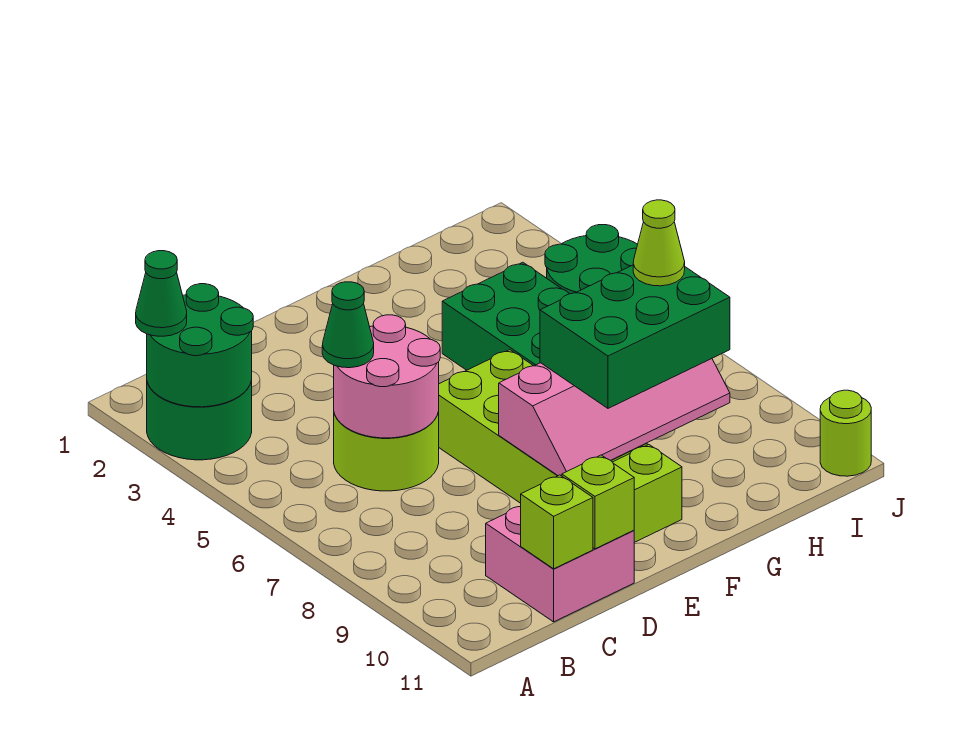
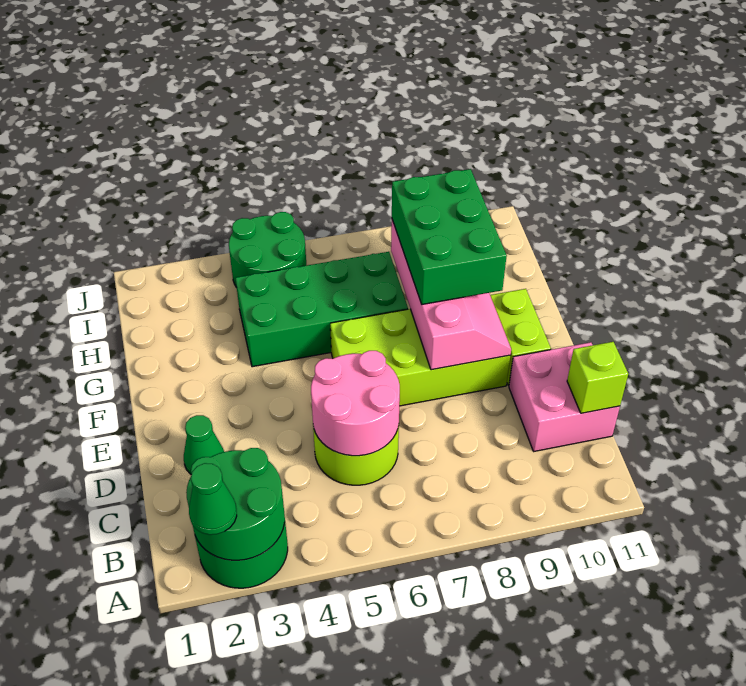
green 1x1 cone [322,282,374,368] -> green 1x1 cone moved to [184,415,224,475]
lime 1x1 brick [562,455,634,549] -> none
lime 1x1 cone [633,200,685,286] -> none
lime 1x1 round brick [820,390,871,476] -> none

